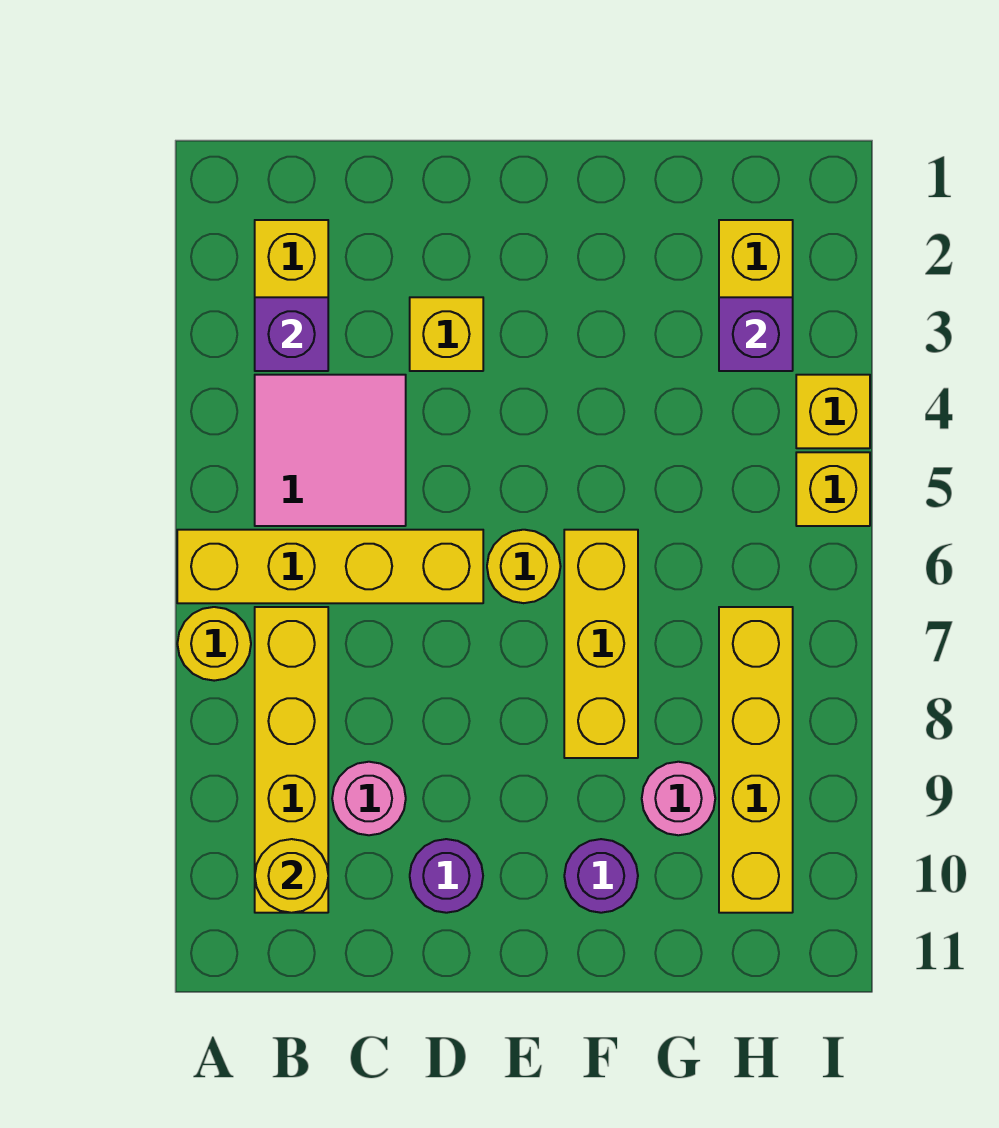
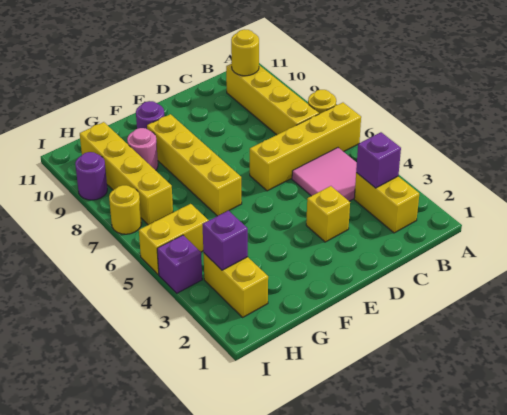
pink 1x1 round brick [332,762,406,835] -> none
purple 1x1 round brick [410,839,483,913] -> purple 1x1 round brick moved to [75,152,107,200]
yellow 1x1 round brick [487,530,561,603] -> yellow 1x1 round brick moved to [109,185,142,234]
yellow 1x3 brick [564,530,638,758] -> yellow 1x4 brick [147,114,242,216]
yellow 1x1 brick [796,375,870,448] -> purple 1x1 brick [157,235,202,293]
yellow 1x1 brick [796,452,870,526] -> yellow 1x2 brick [139,204,209,275]

